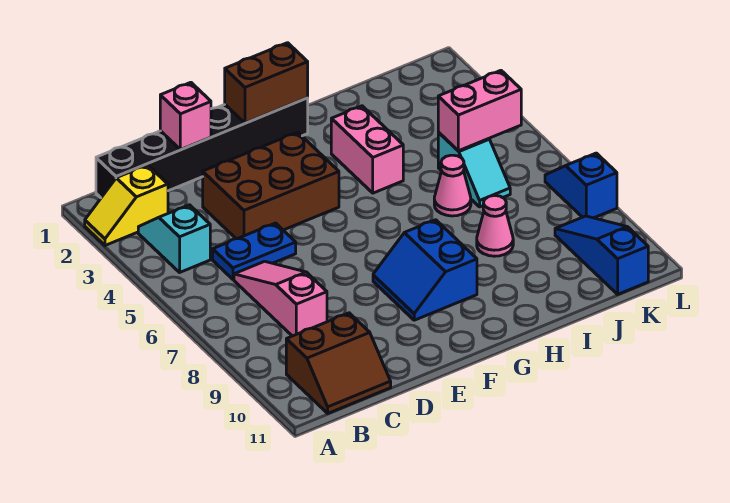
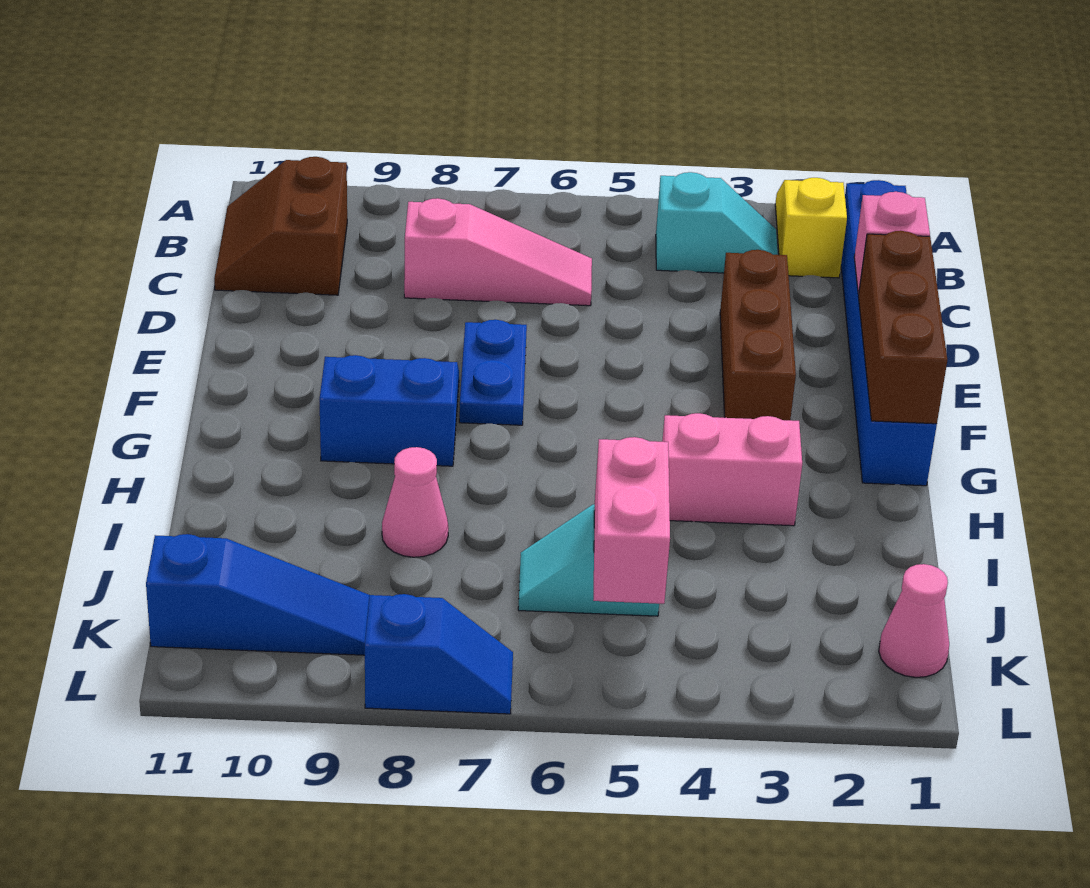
black 1x6 brick [96,98,308,198] -> blue 1x6 brick [841,180,937,486]
blue 1x2 plate [213,223,296,279] -> blue 1x2 plate moved to [459,320,527,425]
brown 2x3 brick [203,132,339,239] -> brown 1x3 brick [720,250,796,420]
brown 1x2 brick [225,43,308,123] -> brown 1x3 brick [858,231,947,424]
pink 1x1 cone [434,155,471,216] -> pink 1x1 cone moved to [879,564,949,677]

